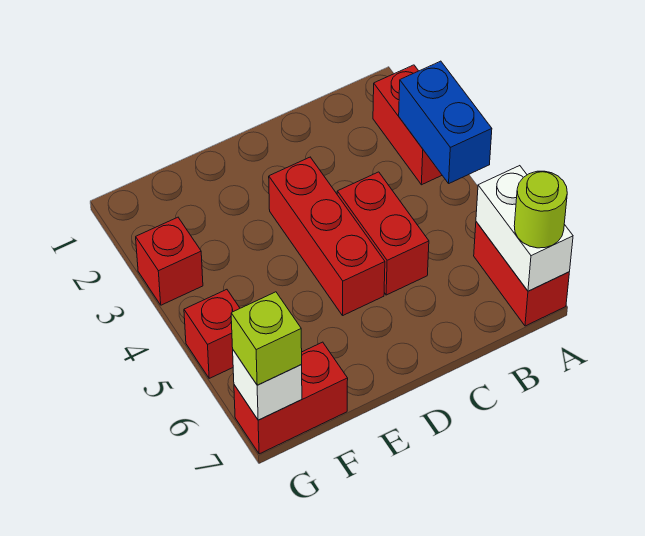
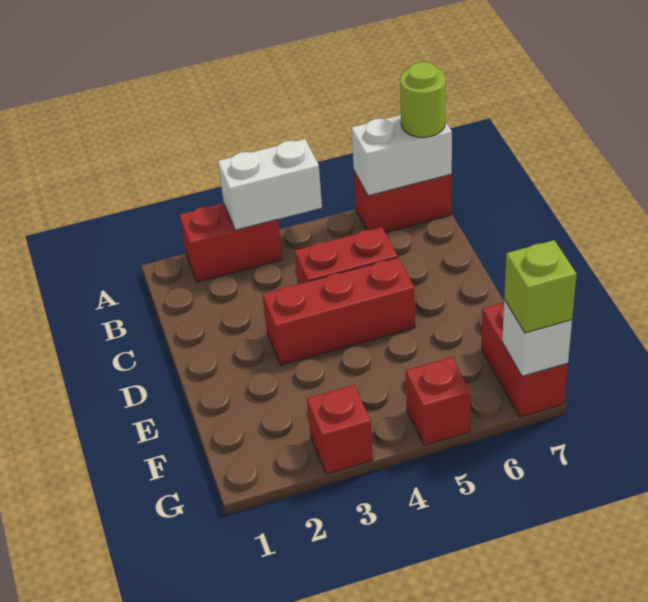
blue 1x2 brick [399,61,492,183] -> white 1x2 brick [218,139,322,230]

